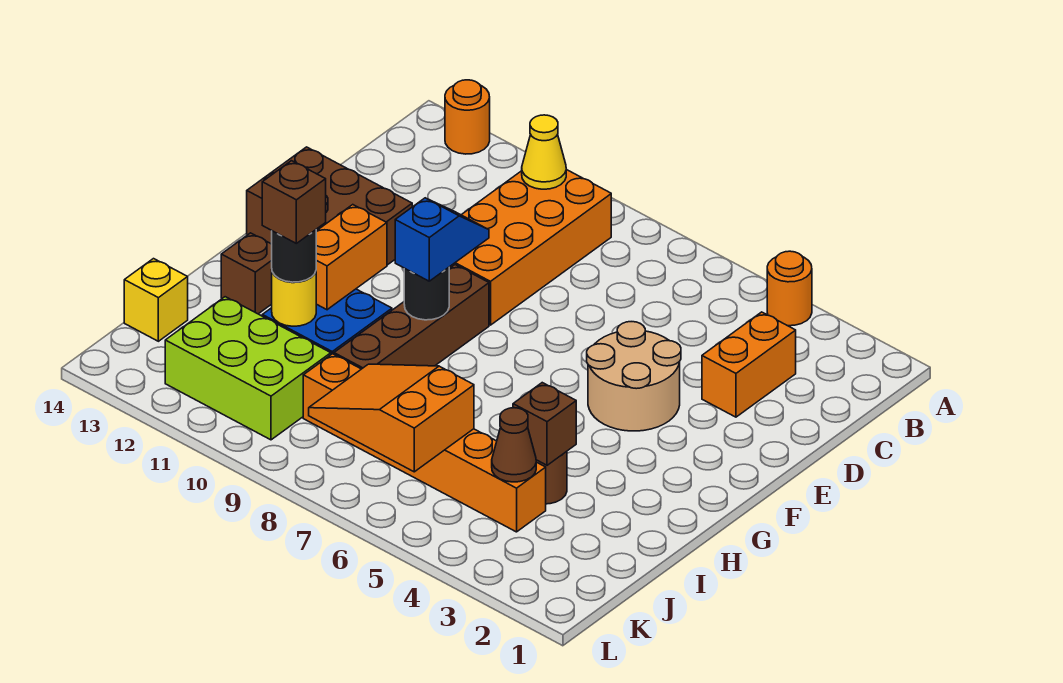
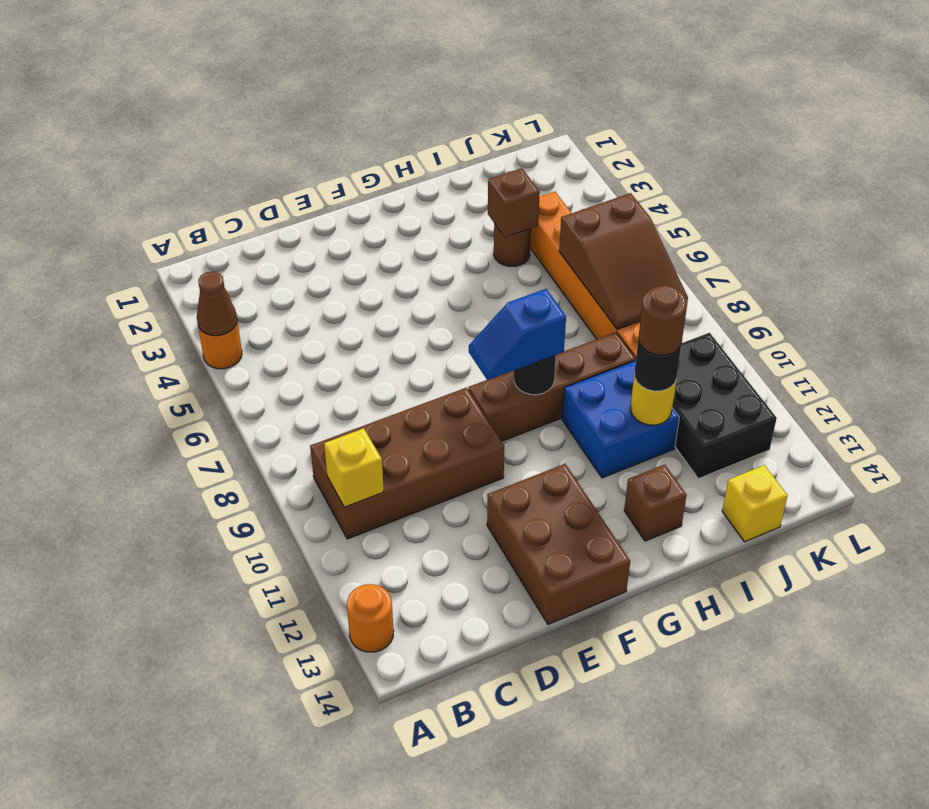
orange 2x4 brick [449,169,611,325] -> brown 2x4 brick [310,388,505,539]
yellow 1x1 cone [522,115,566,189] -> yellow 1x1 brick [324,428,384,507]
orange 1x2 brick [702,312,796,417] -> none
tan 2x2 round brick [587,322,681,431] -> none
orange 1x2 brick [316,205,387,310] -> none
brown 1x1 brick [262,161,326,243] -> brown 1x1 round brick [639,285,687,355]
brown 1x1 cone [492,408,536,482] -> brown 1x1 cone moved to [197,271,237,336]
orange 2x3 slope [309,364,474,472] -> brown 2x3 slope [559,193,688,329]
lime 2x3 brick [165,297,331,440] -> black 2x3 brick [672,333,777,479]

